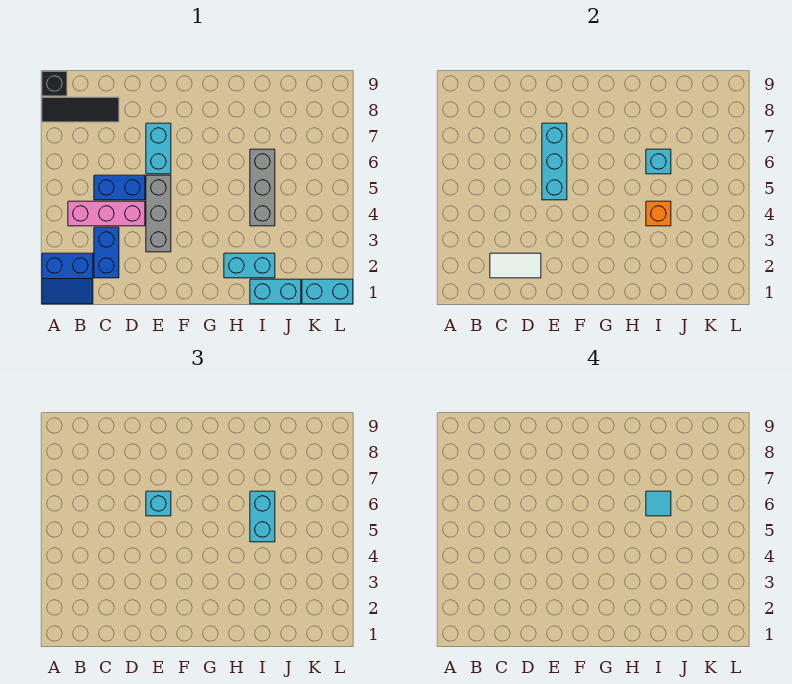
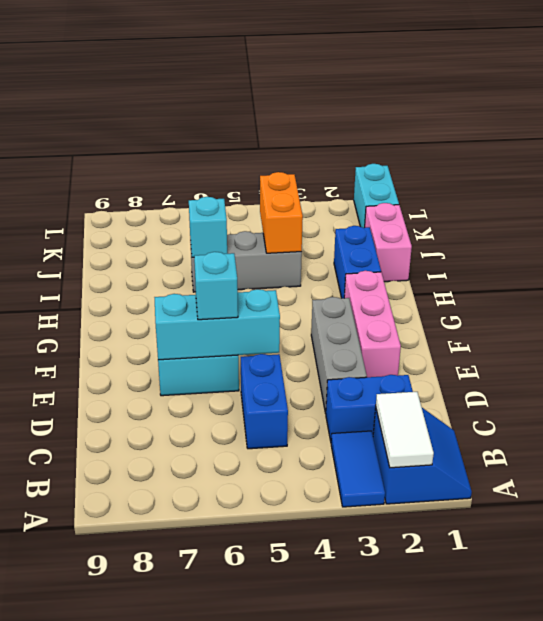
none -> blue 1x2 tile [331,431,385,507]
black 1x3 tile [42,97,119,122] -> none
black 1x1 brick [42,71,67,96] -> none
pink 1x3 brick [68,201,145,226] -> pink 1x3 brick moved to [344,271,401,377]
white 1x2 tile [490,253,541,278] -> white 1x2 tile moved to [376,392,434,468]
grey 1x3 brick [146,175,171,252] -> grey 1x3 brick turned to [311,297,367,413]
cyan 1x2 brick [224,253,275,278] -> blue 1x2 brick [334,226,381,298]
cyan 1x2 brick [250,279,301,304] -> pink 1x2 brick [365,203,412,282]
orange 1x1 brick [646,201,671,226] -> orange 1x2 brick [260,172,303,253]
cyan 1x2 brick [250,491,275,542] -> none
cyan 1x1 tile [646,491,671,516] -> none

